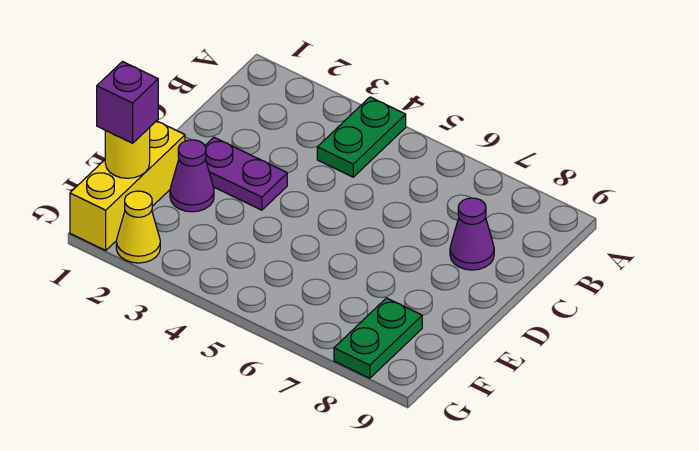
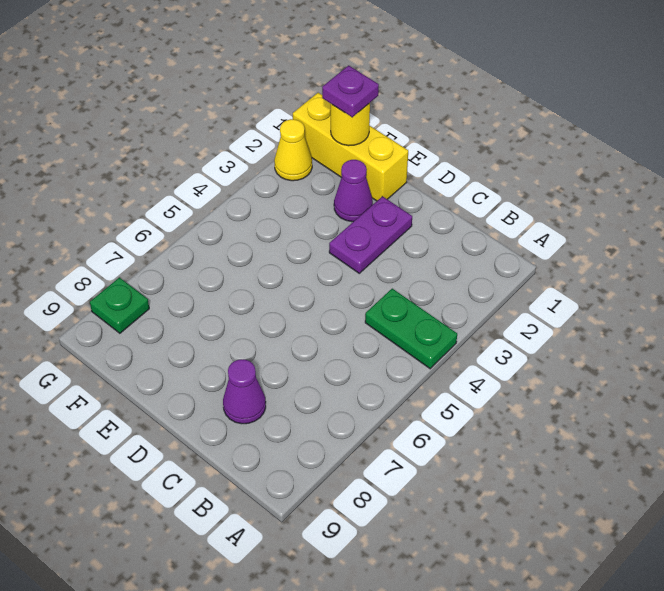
purple 1x1 brick [97,62,158,143] -> purple 1x1 plate [322,65,379,117]
green 1x2 plate [334,298,422,378] -> green 1x1 plate [90,278,149,333]

